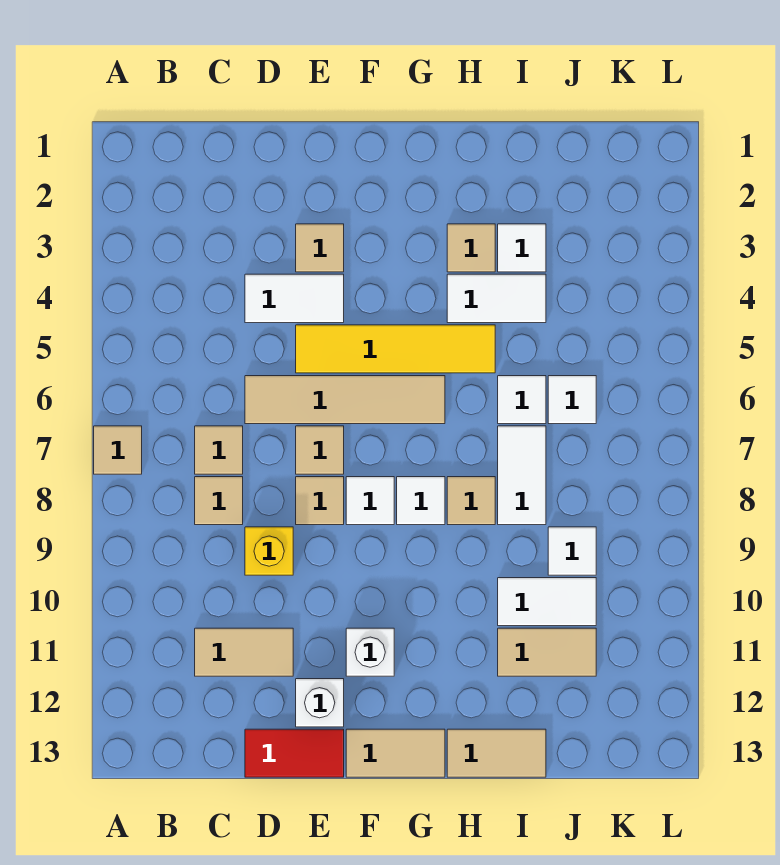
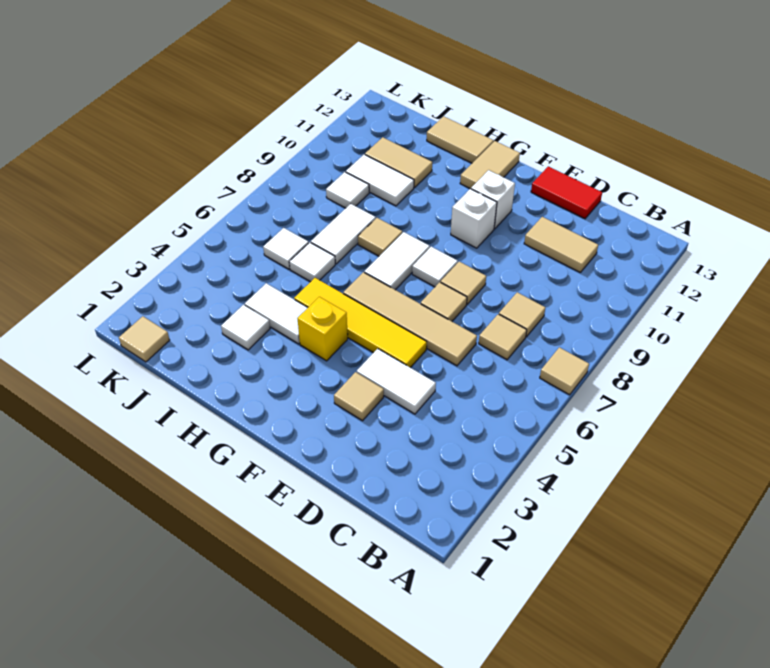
yellow 1x1 brick [245,527,293,575] -> yellow 1x1 brick moved to [297,297,348,361]
white 1x1 brick [296,679,344,727] -> white 1x1 brick moved to [451,189,497,248]
tan 1x2 tile [346,729,445,777] -> tan 1x2 tile turned to [460,141,520,189]
white 1x1 tile [397,477,445,525] -> white 1x2 tile [364,232,430,290]
tan 1x1 tile [447,224,495,272] -> tan 1x1 tile moved to [119,316,170,362]

